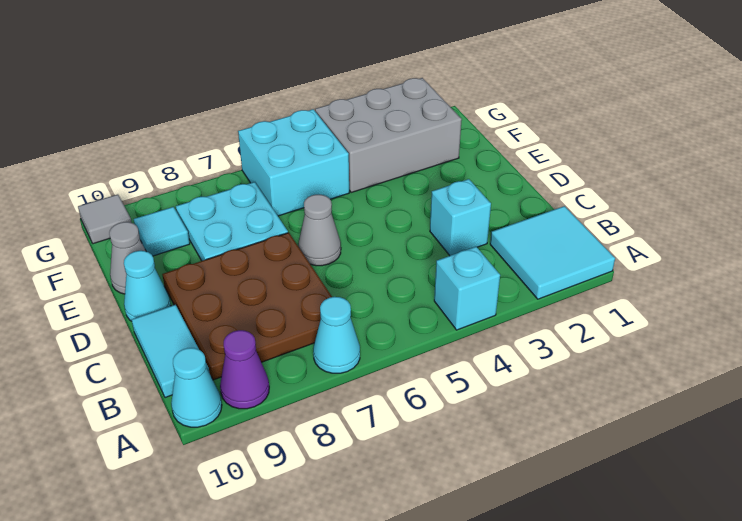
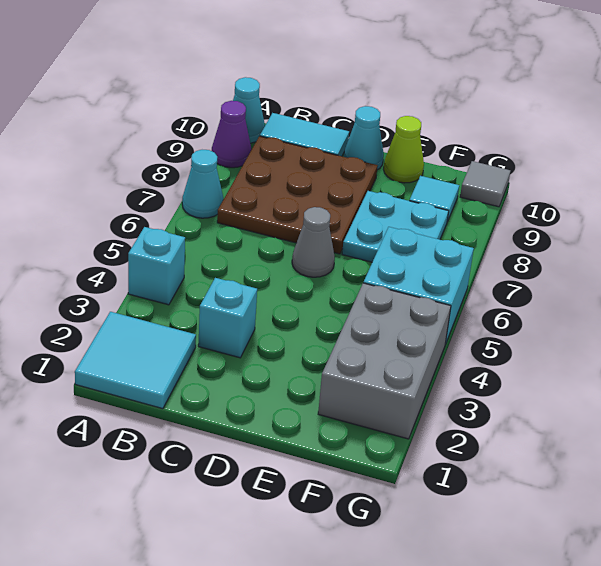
grey 1x1 cone [109,222,146,294] -> lime 1x1 cone [383,116,424,183]

